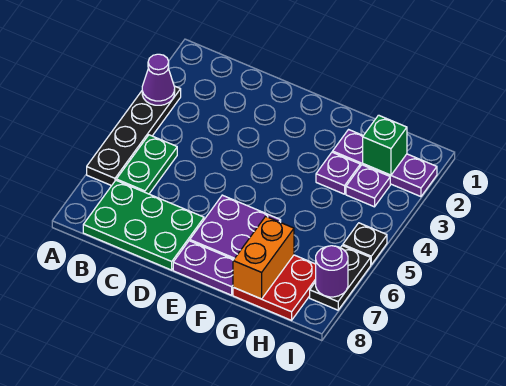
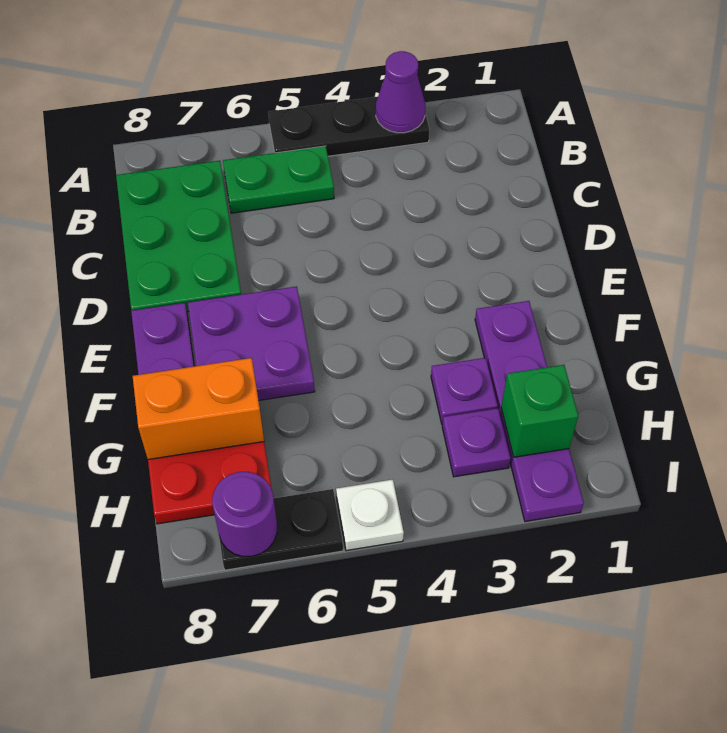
black 1x4 plate [87,86,181,186] -> black 1x3 plate [268,97,429,156]
purple 1x3 plate [333,130,437,197] -> purple 1x4 plate [475,301,584,522]
black 1x1 plate [343,223,387,265] -> white 1x1 plate [336,480,404,551]

